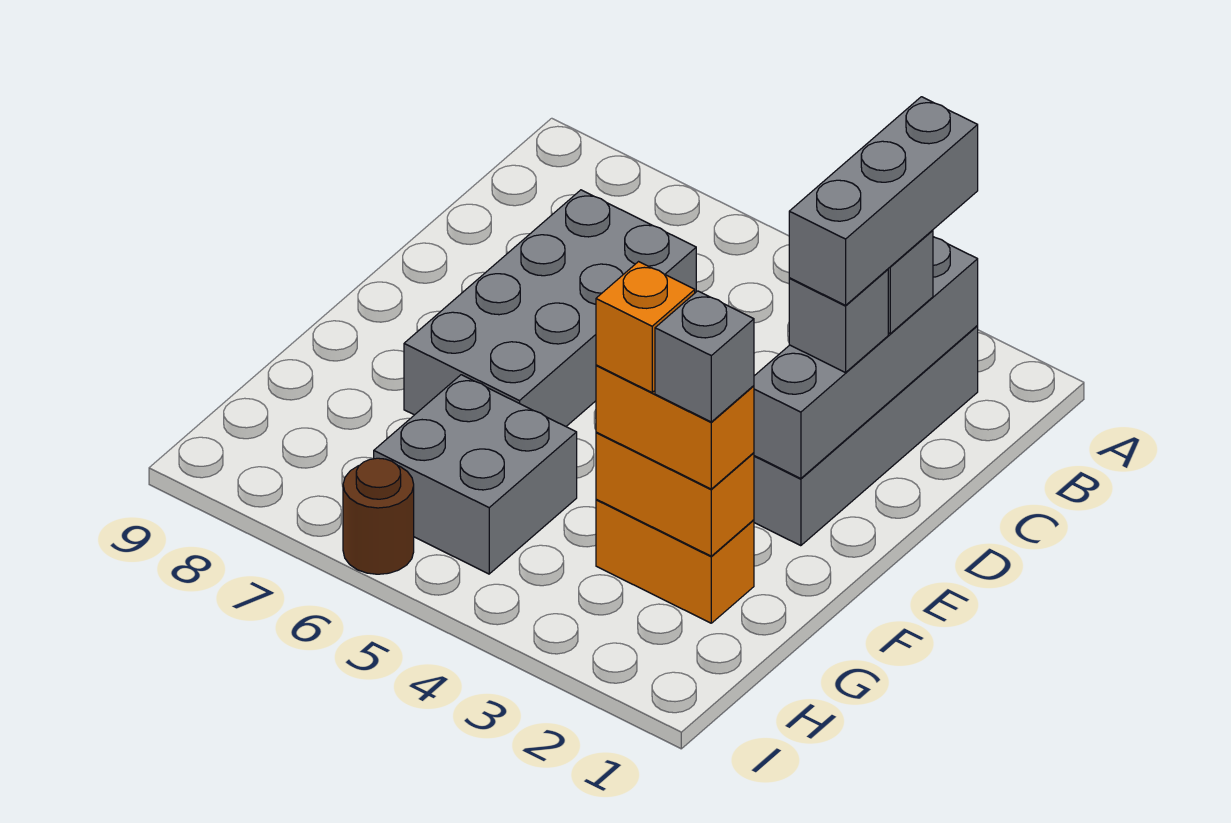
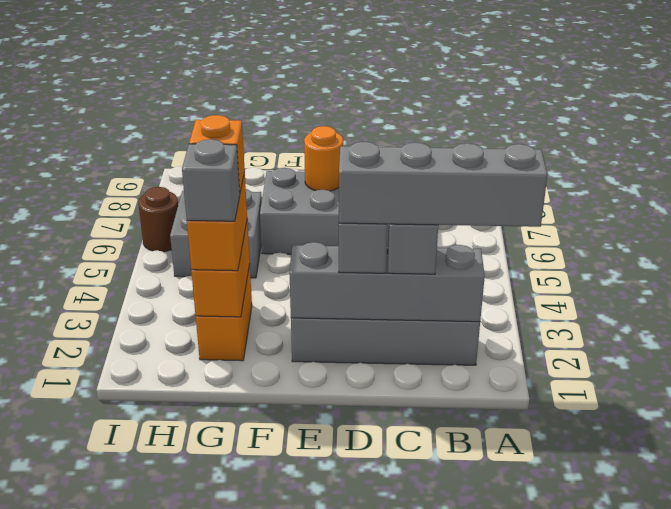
grey 1x3 brick [789,97,978,305] -> grey 1x4 brick [339,142,547,227]
none -> orange 1x1 round brick [304,126,343,191]

